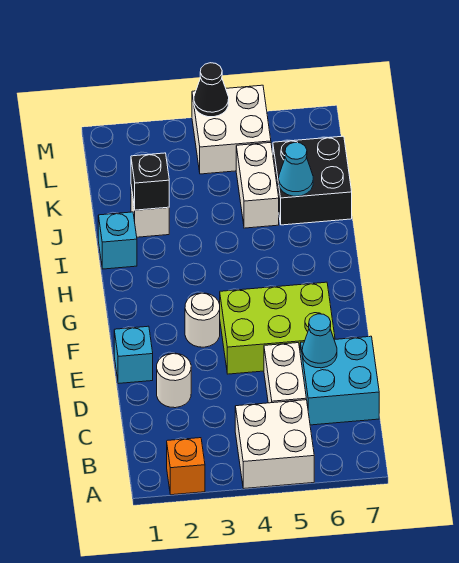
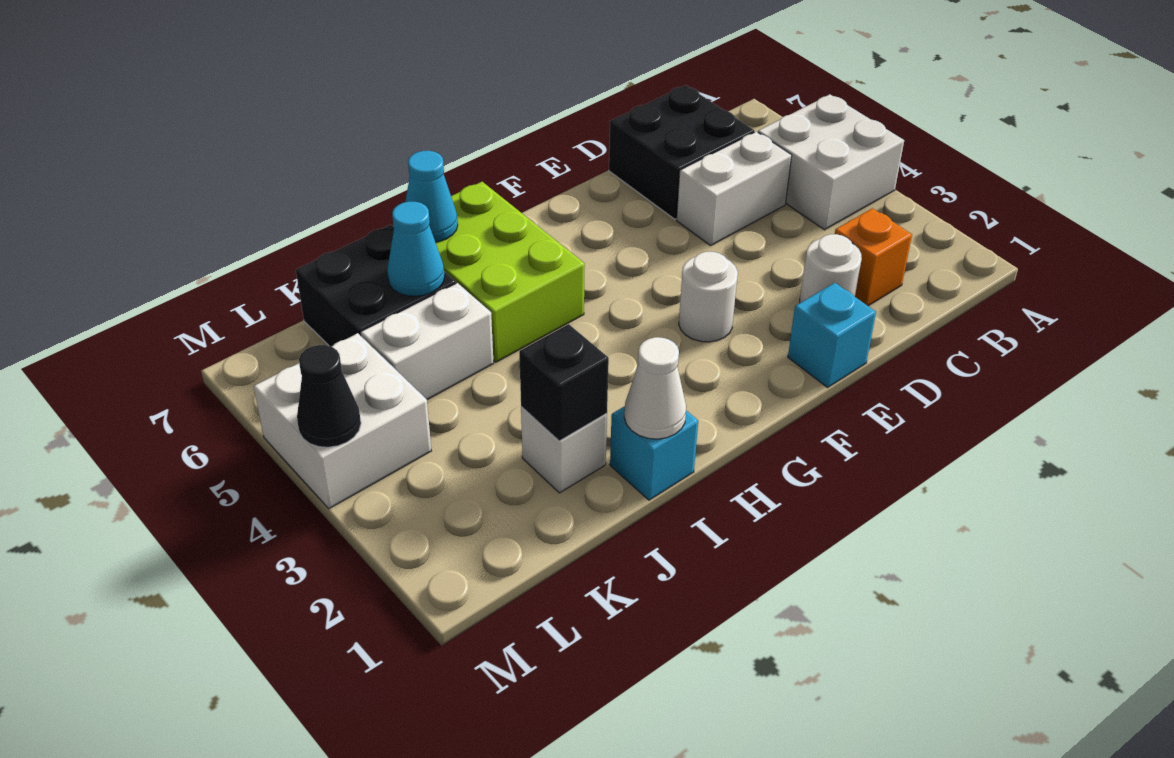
orange 1x1 brick [167,438,205,495] -> orange 1x1 brick moved to [835,208,912,306]
cyan 2x2 brick [300,336,379,425] -> black 2x2 brick [609,85,754,219]
cyan 1x1 cone [302,314,337,368] -> cyan 1x1 cone moved to [405,151,458,242]
lime 2x3 brick [220,282,335,374] -> lime 2x3 brick moved to [393,182,585,362]
none -> white 1x1 cone [624,337,686,439]

